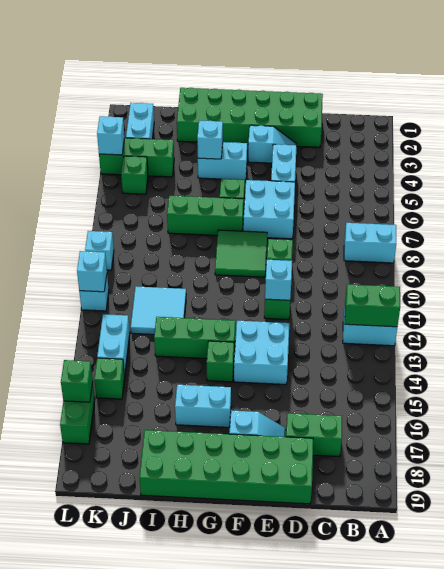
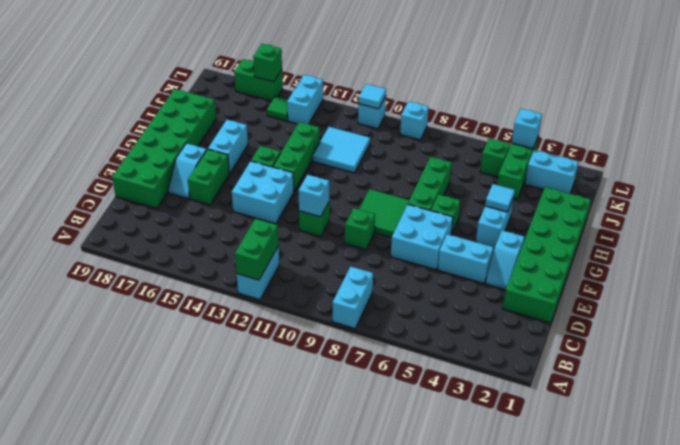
green 1x2 brick [286,413,342,456] -> green 1x2 brick moved to [188,149,229,205]
cyan 1x1 brick [197,121,223,159] -> cyan 1x1 tile [485,184,515,212]
cyan 1x2 brick [97,314,130,376] -> cyan 1x2 brick turned to [287,75,323,124]
green 1x1 brick [94,358,125,399] -> green 1x1 tile [267,96,288,121]
cyan 1x1 brick [77,251,107,292] -> cyan 1x1 tile [359,84,386,109]

